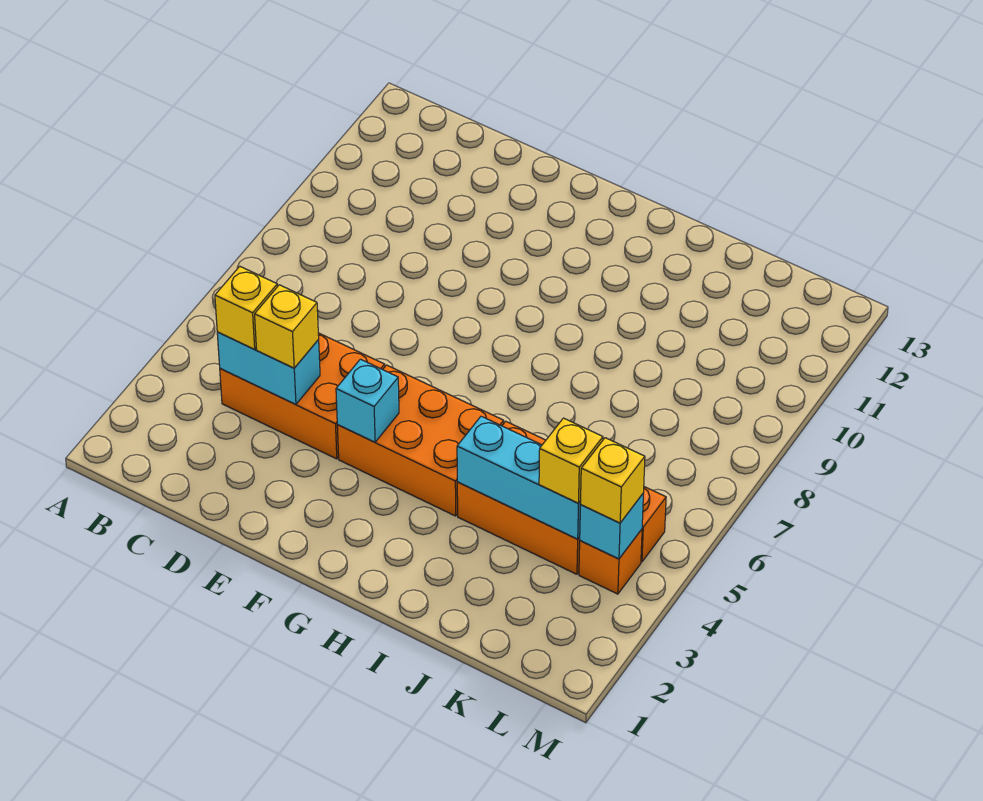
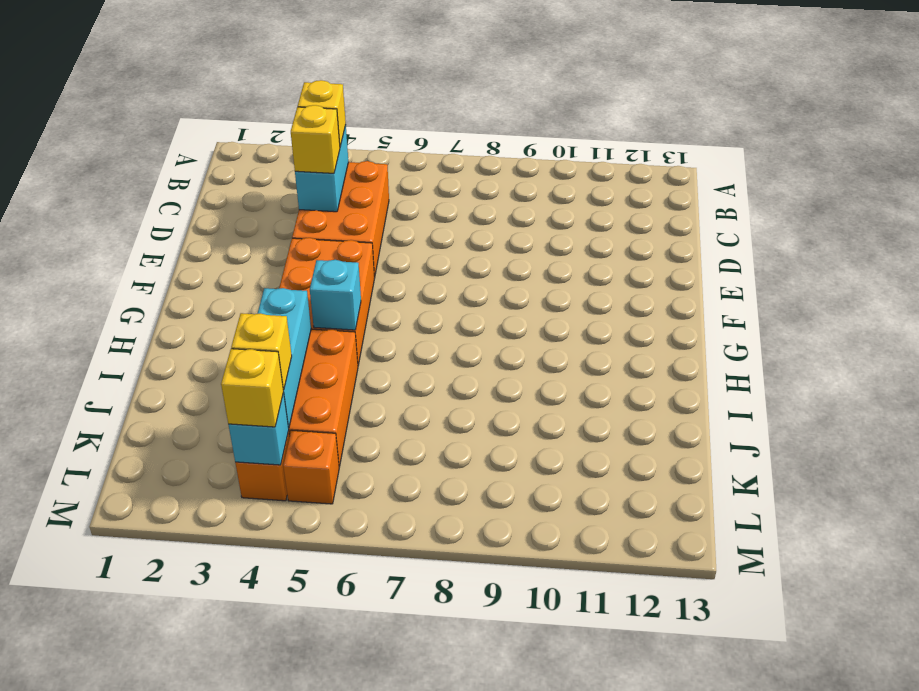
cyan 1x1 brick [336,359,399,442] -> cyan 1x1 brick moved to [310,260,361,330]

